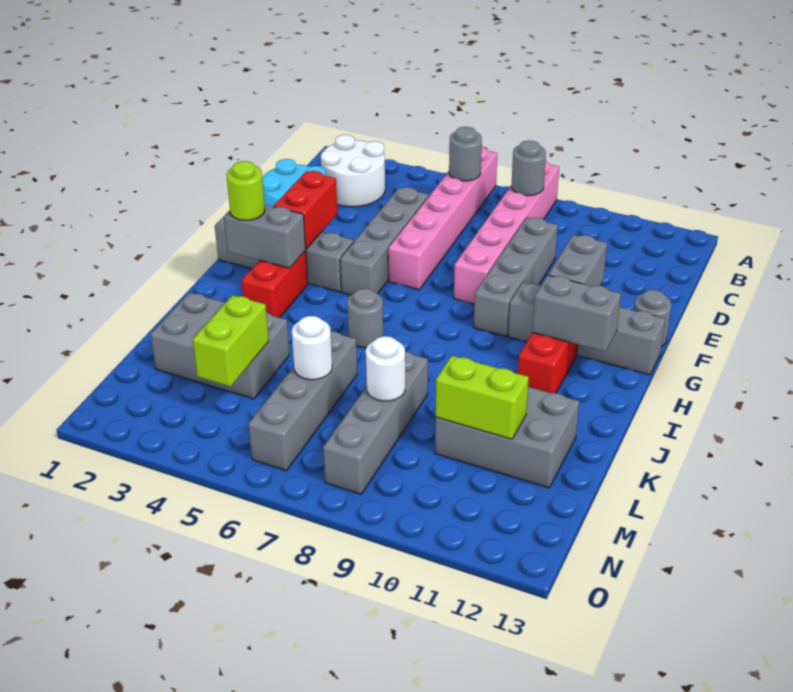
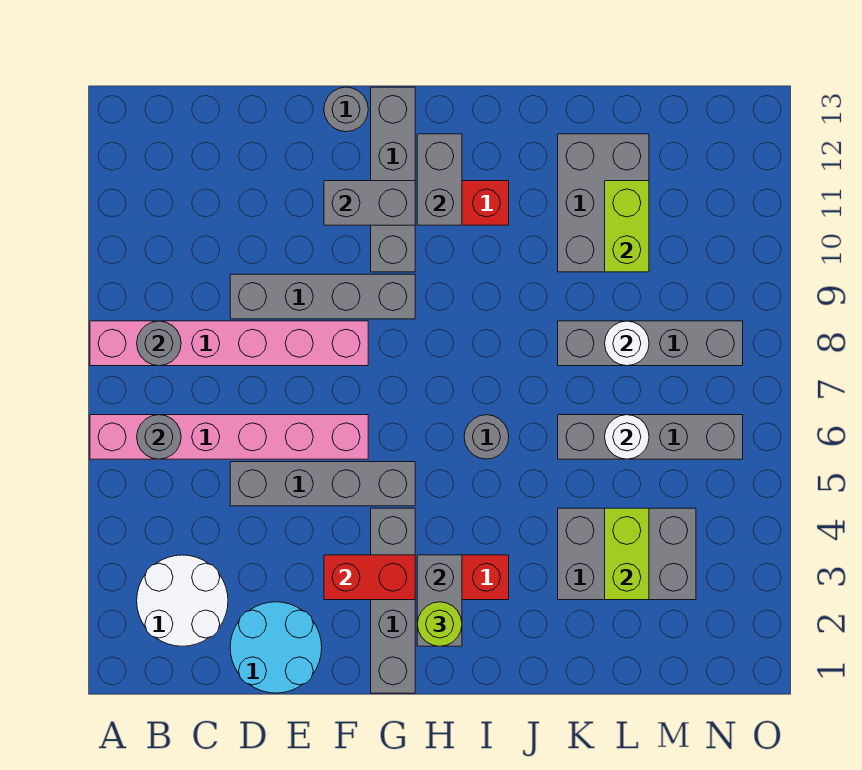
grey 2x3 brick [150,293,290,399] -> grey 2x3 brick turned to [558,508,696,600]
lime 1x2 brick [193,295,269,386] -> lime 1x2 brick turned to [605,508,649,600]

